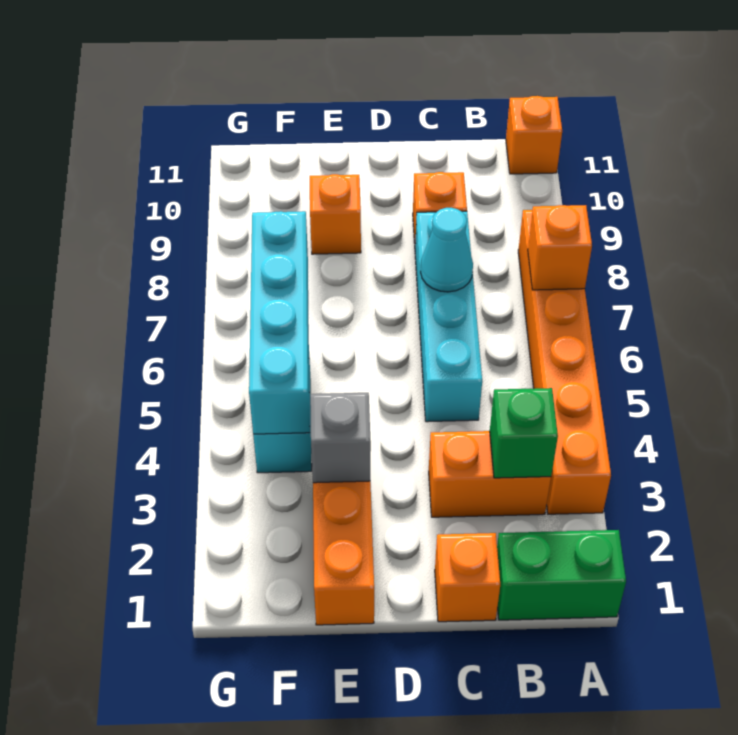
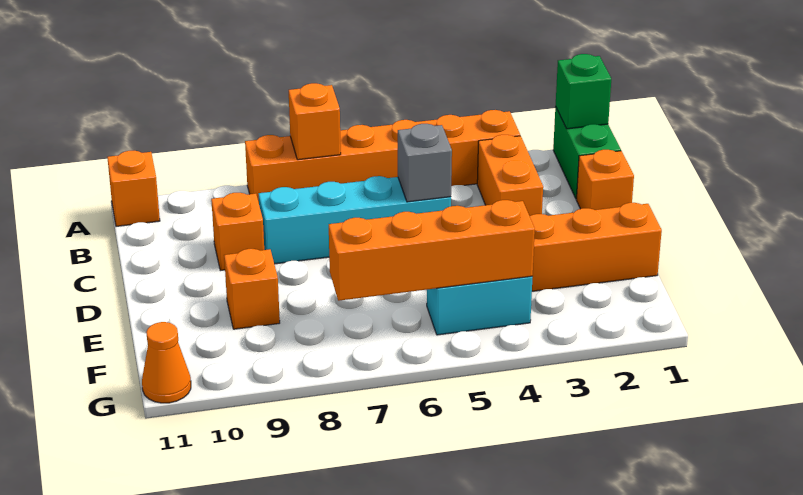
green 1x1 brick [490,388,558,478] -> green 1x1 brick moved to [556,54,611,129]
cyan 1x1 cone [420,208,473,292] -> none
grey 1x1 brick [310,393,371,483] -> grey 1x1 brick moved to [398,124,452,202]
cyan 1x4 brick [249,211,310,434] -> orange 1x4 brick [329,200,535,301]
none -> orange 1x1 cone [142,322,191,403]

